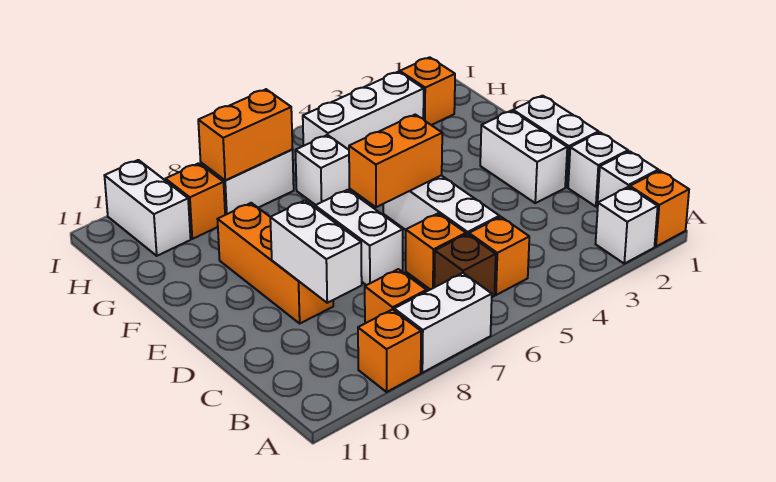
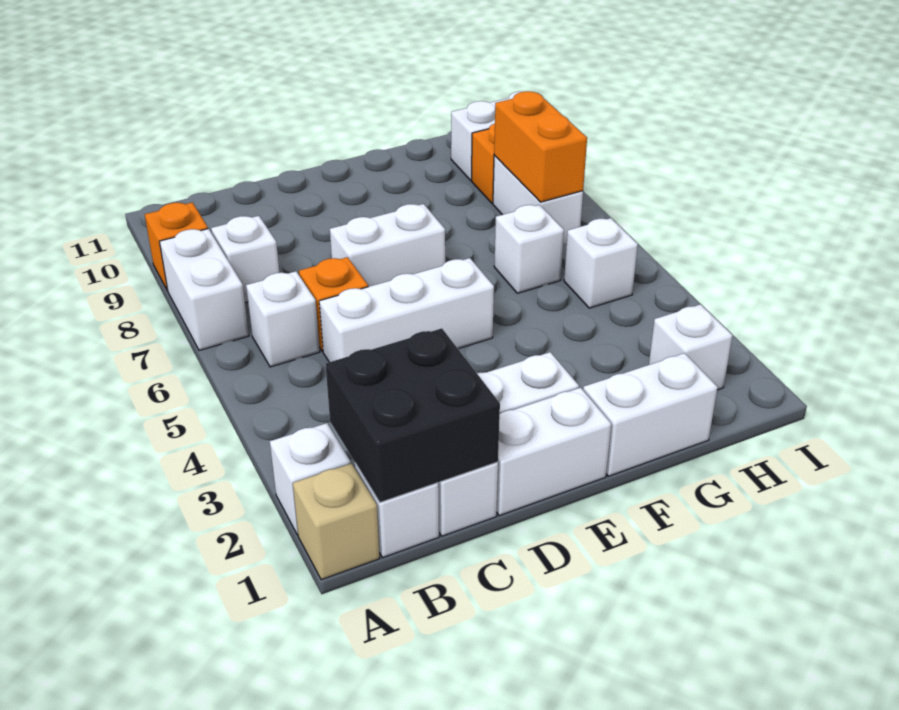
orange 1x1 brick [630,171,689,247] -> tan 1x1 brick [293,463,379,580]
none -> black 2x2 brick [325,328,500,502]
orange 1x1 brick [469,217,529,295] -> none
brown 1x1 brick [434,234,496,297] -> white 1x1 brick [246,271,320,367]
orange 1x1 brick [365,269,427,323] -> white 1x1 brick [211,216,279,302]
white 1x2 brick [270,201,362,303] -> white 1x2 brick moved to [583,353,718,476]
orange 1x3 brick [218,203,333,323] -> none
orange 1x2 brick [349,115,442,207] -> none
orange 1x1 brick [400,57,455,125] -> white 1x1 brick [649,304,733,390]
white 1x3 brick [303,72,424,150] -> white 1x1 brick [564,218,638,308]

